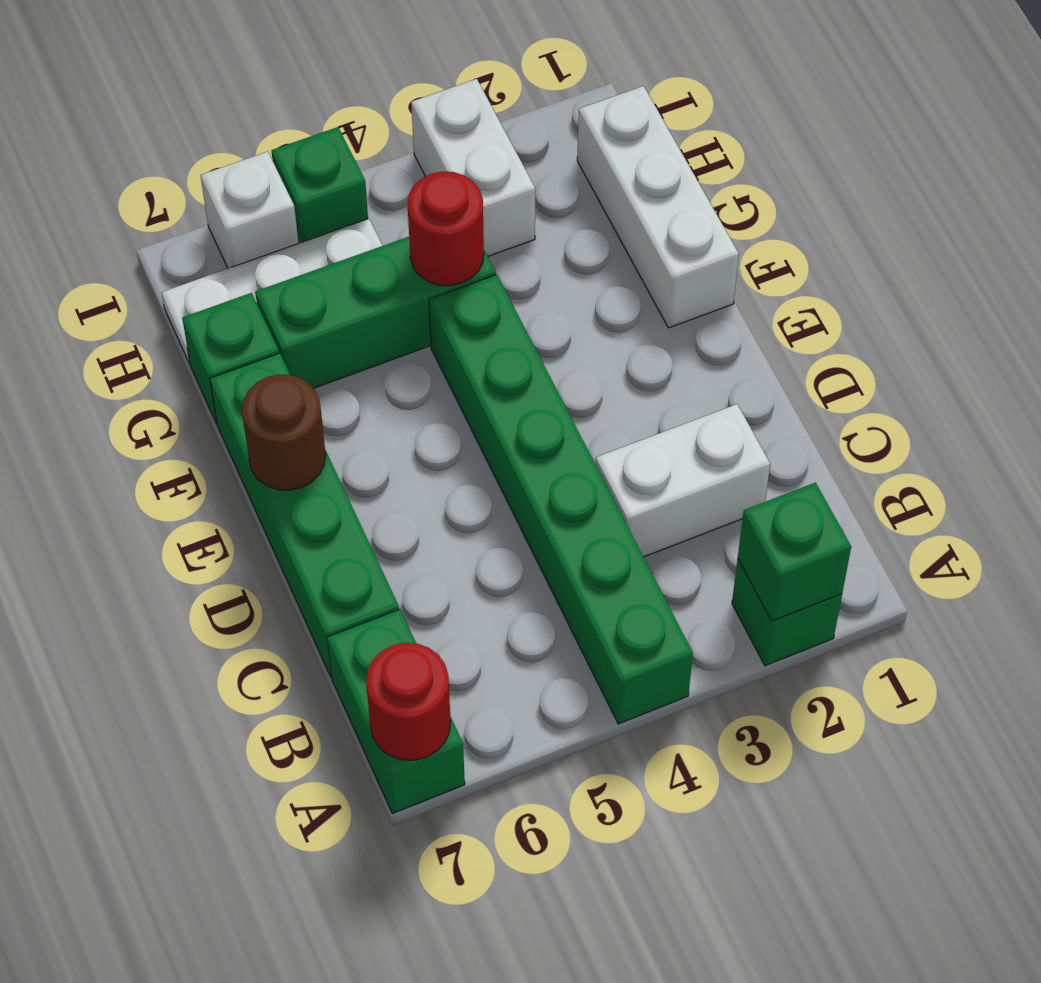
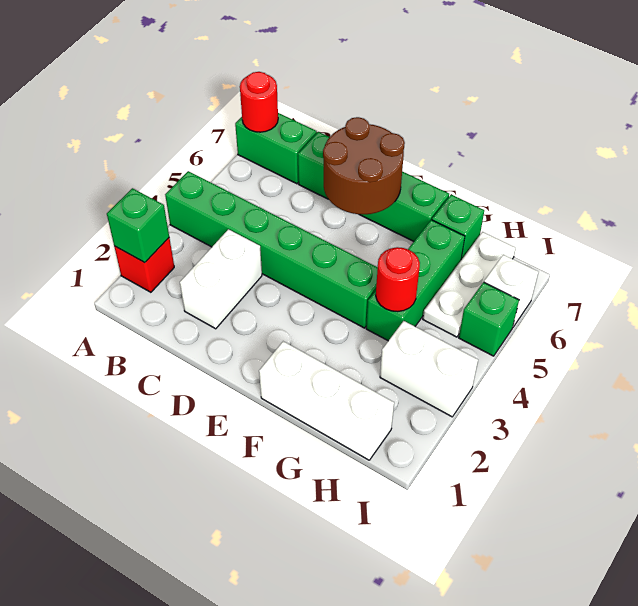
green 1x1 brick [732,559,842,666] -> red 1x1 brick [114,238,174,292]
brown 1x1 round brick [242,375,326,490] -> brown 2x2 round brick [323,117,405,214]

